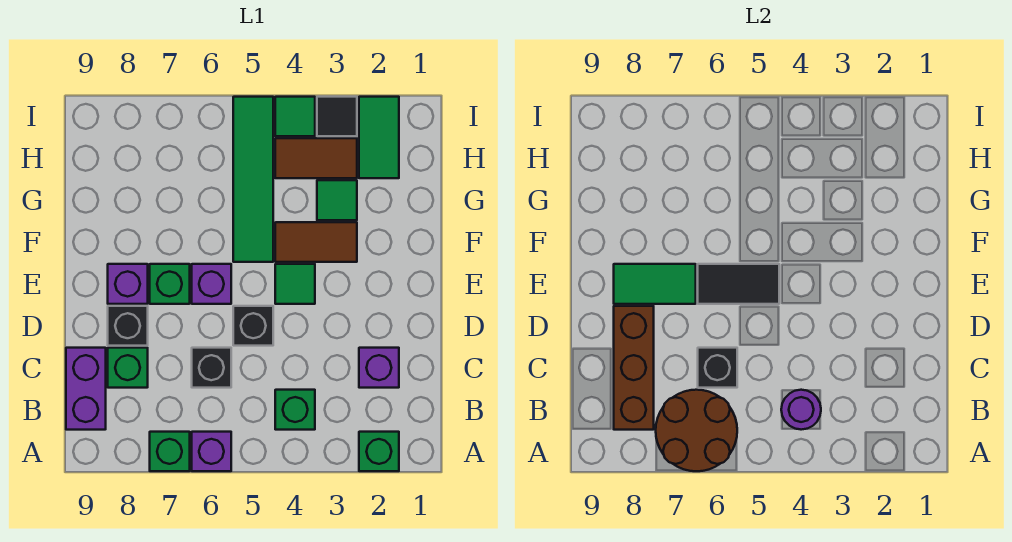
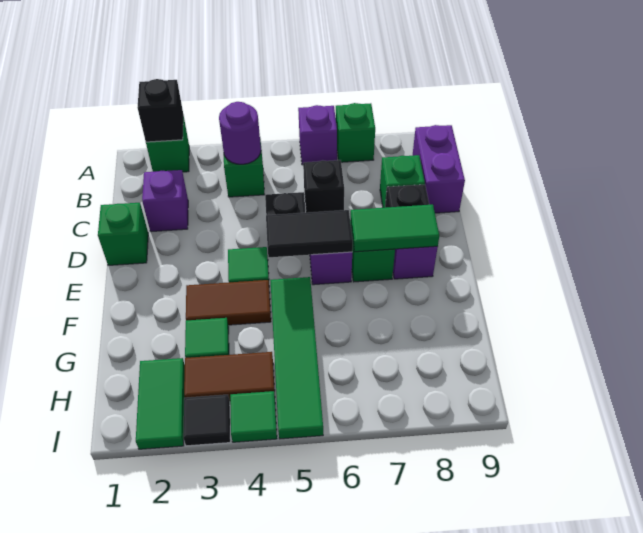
brown 2x2 round brick [656,390,737,471] -> none
brown 1x3 brick [614,306,654,430] -> none
black 1x1 brick [698,348,737,388] -> black 1x1 brick moved to [138,79,183,142]
none -> green 1x1 brick [98,203,148,265]

